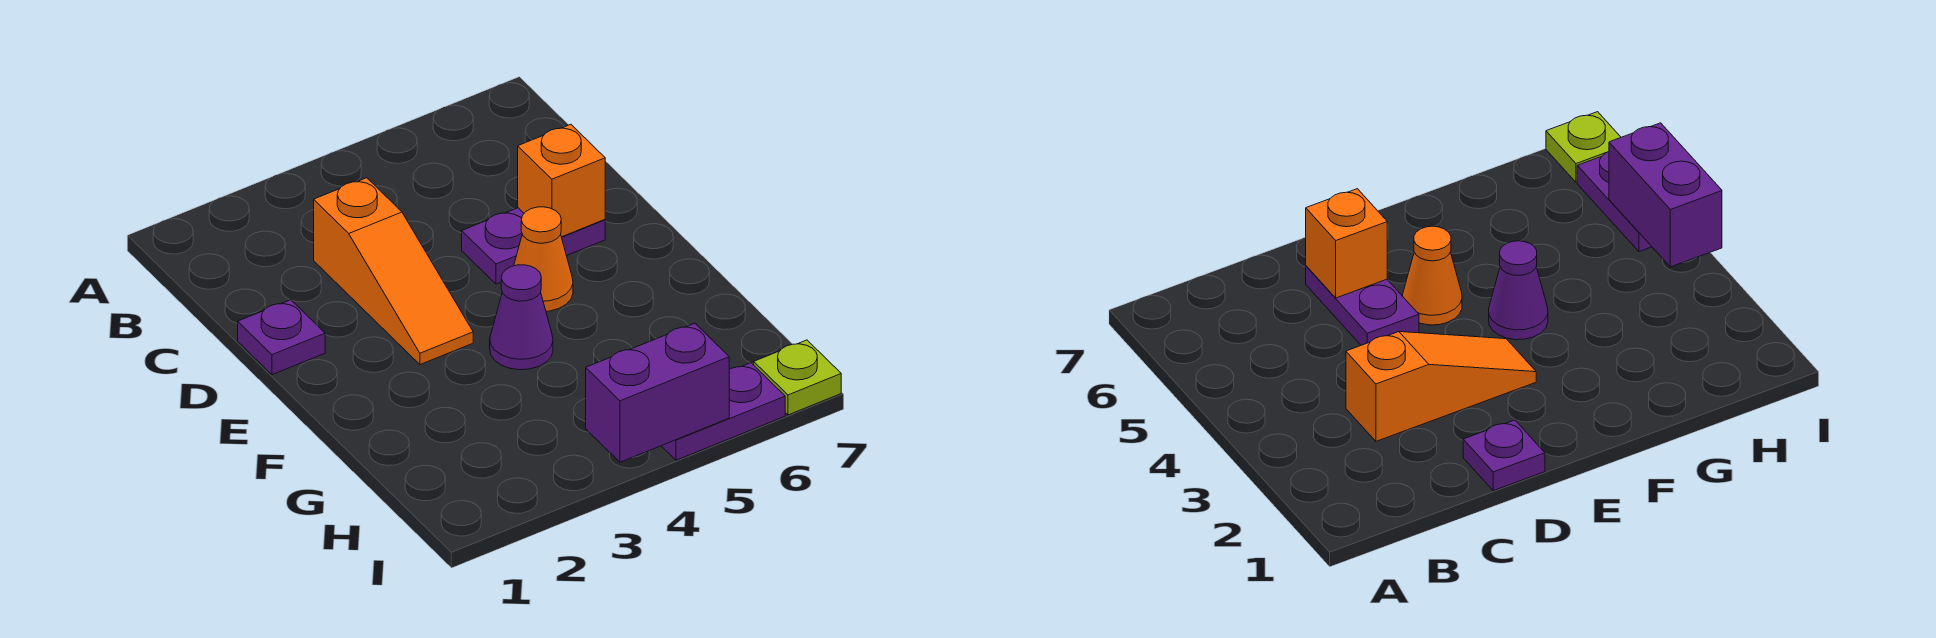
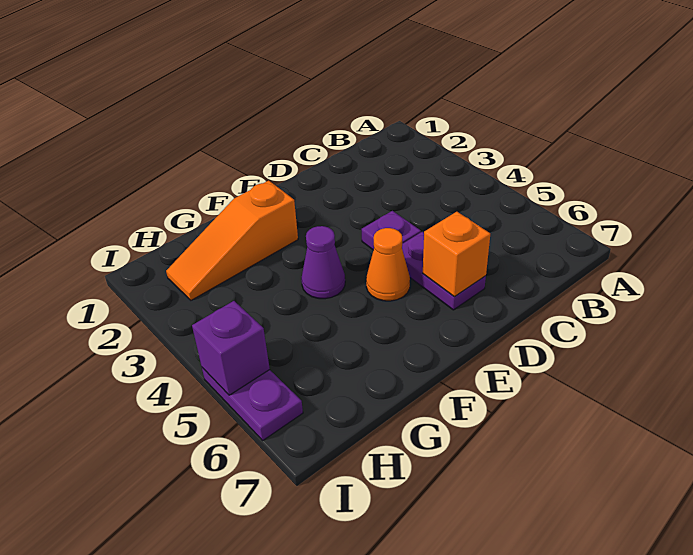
orange 1x3 slope [314,178,473,365] -> orange 1x3 slope moved to [166,181,298,300]
purple 1x1 plate [238,300,325,375] -> purple 1x1 plate moved to [361,211,421,250]
purple 1x2 brick [586,323,729,462] -> purple 1x1 brick [192,301,270,395]
lime 1x1 plate [754,340,841,415] -> none

